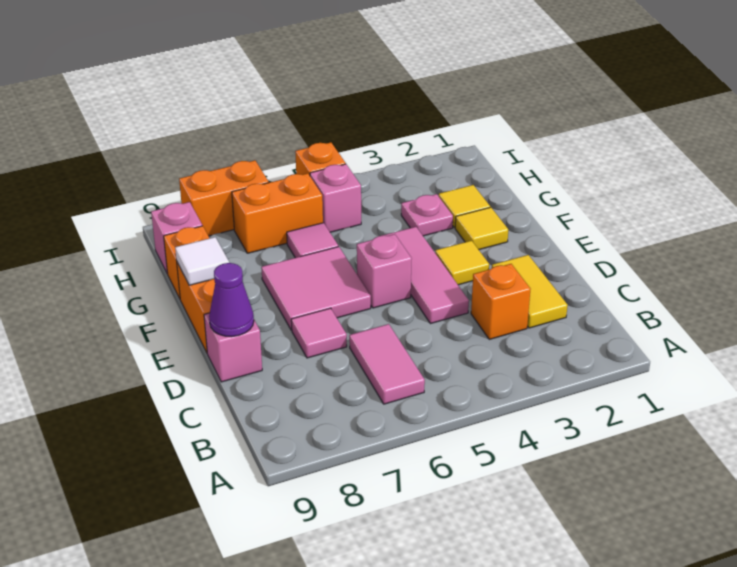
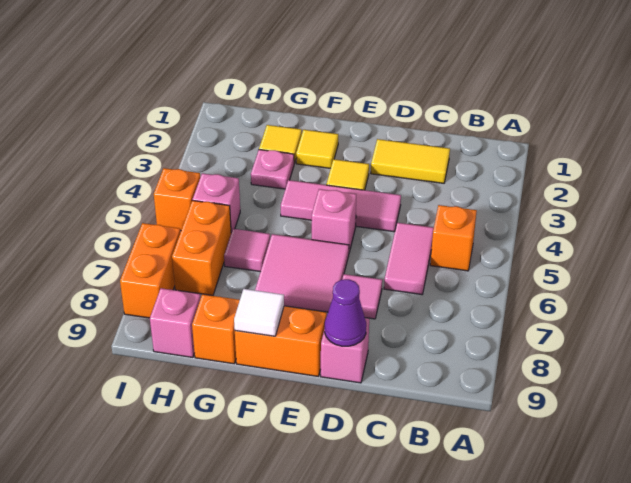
pink 1x2 tile [349,324,425,404] -> pink 1x2 tile turned to [384,223,434,295]
orange 1x1 brick [471,264,530,339] -> orange 1x1 brick moved to [430,205,477,271]

